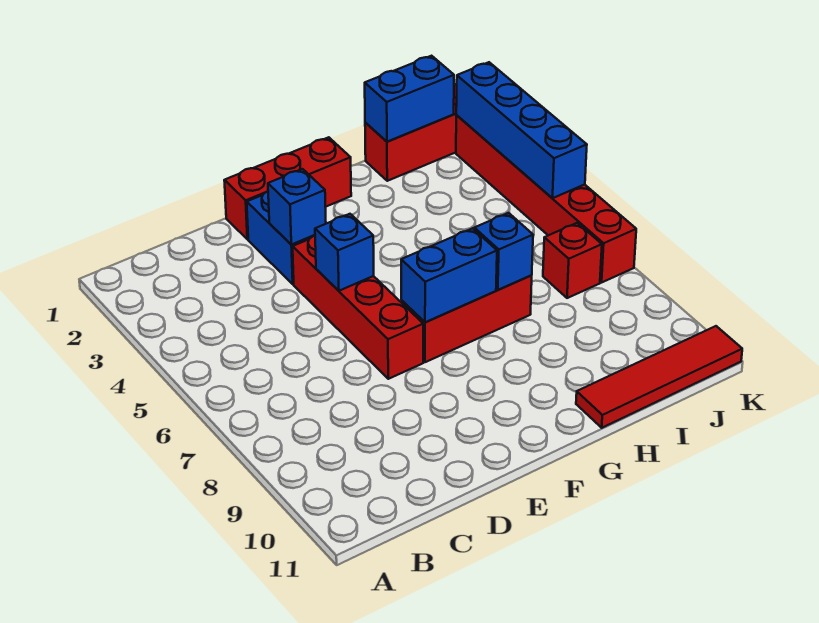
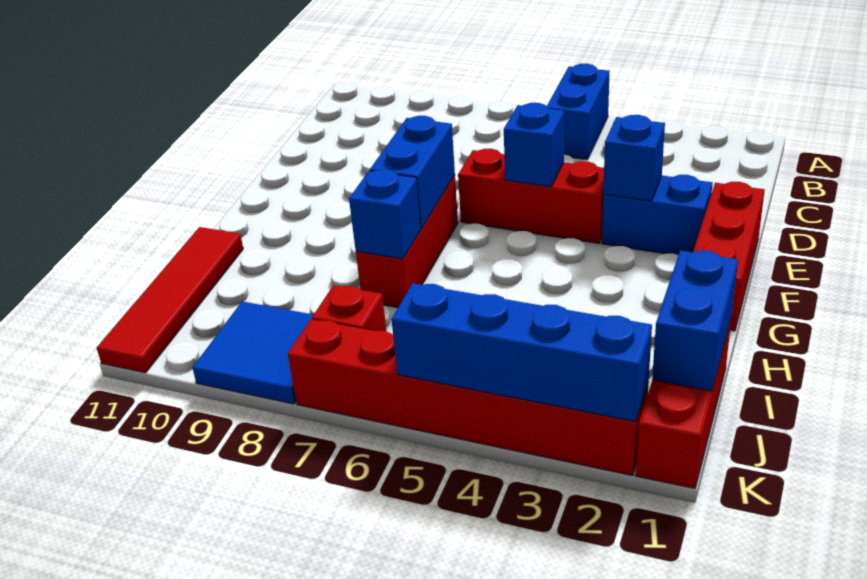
none -> blue 1x2 brick [547,64,610,160]
red 1x4 brick [293,236,423,379] -> red 1x3 brick [458,149,604,244]
none -> blue 2x2 tile [193,301,313,404]

